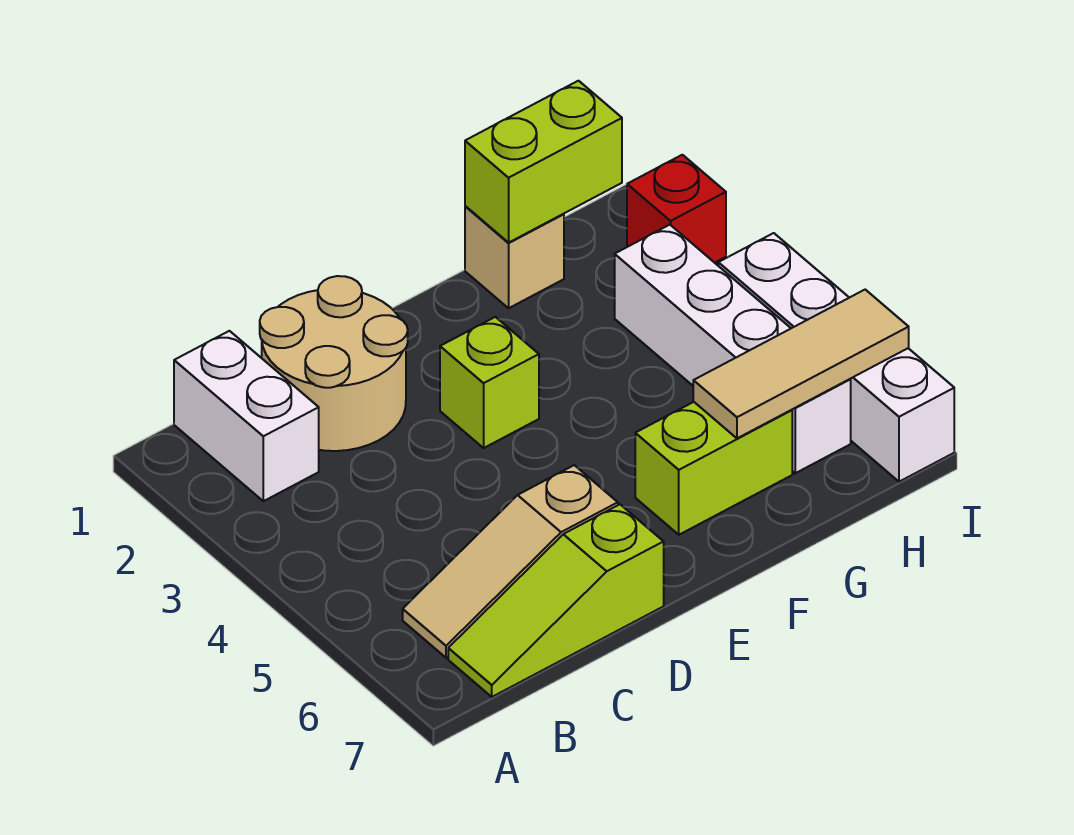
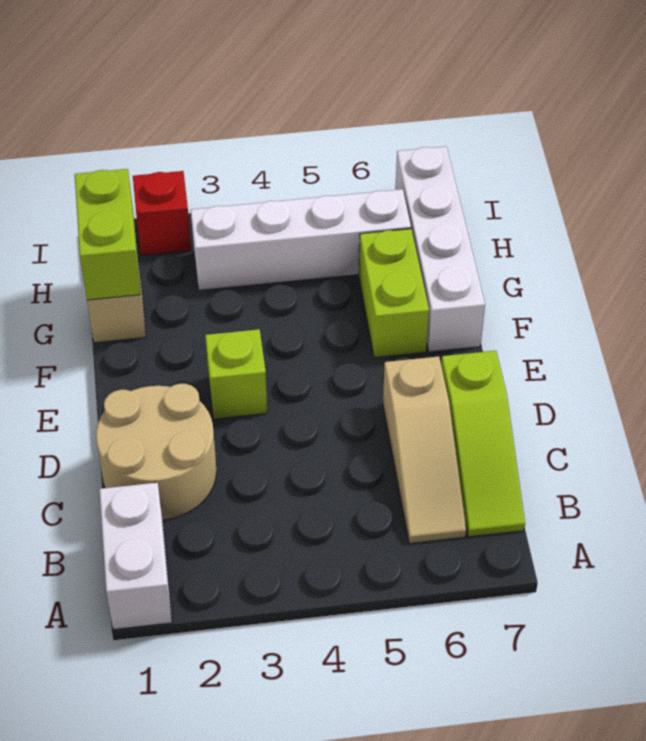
white 1x2 brick [174,331,319,501] -> white 1x2 brick turned to [99,483,172,630]
tan 1x3 tile [693,290,909,438] -> none
white 1x4 brick [718,233,954,482] -> white 1x4 brick turned to [395,146,485,352]

